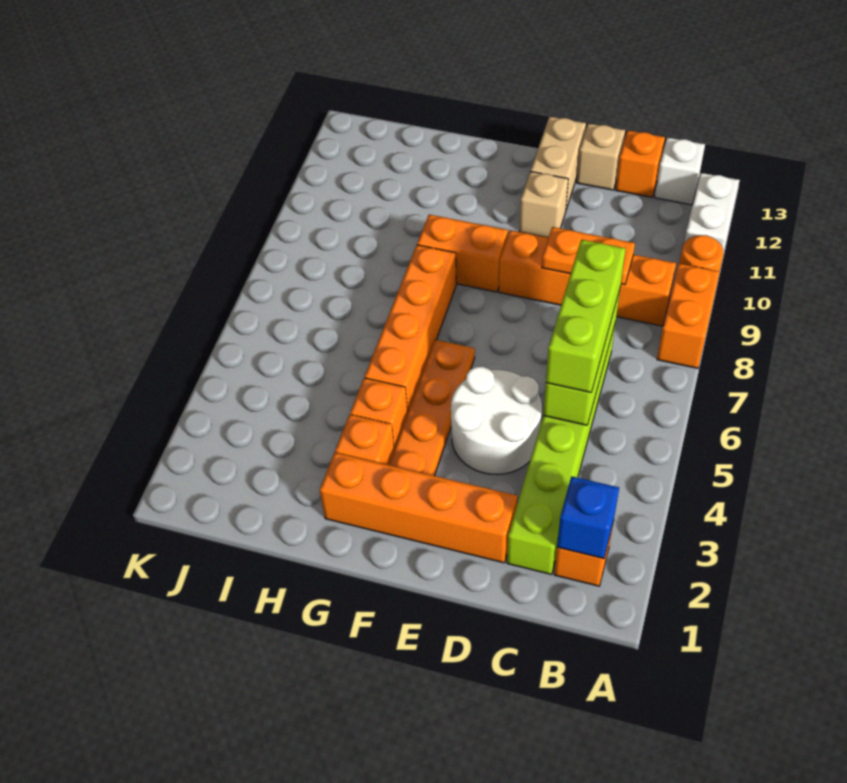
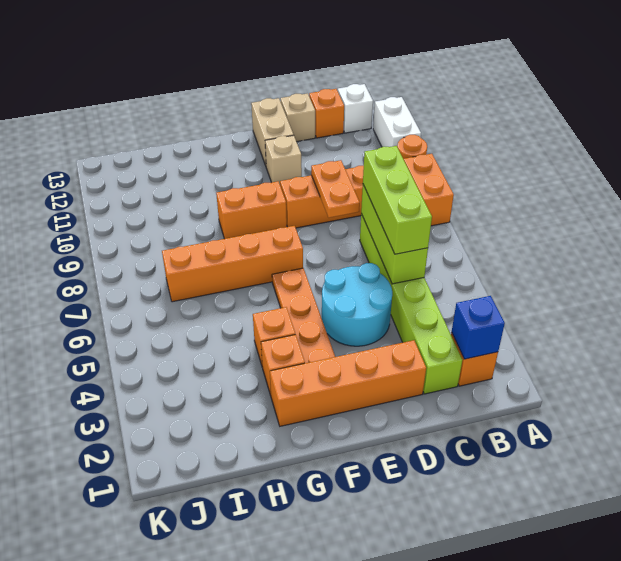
orange 1x2 plate [542,227,635,285] -> orange 1x2 plate turned to [311,160,360,218]
white 2x2 round brick [451,367,542,475] -> cyan 2x2 round brick [322,263,392,346]
orange 1x4 brick [365,245,456,411] -> orange 1x4 brick turned to [162,226,303,302]

